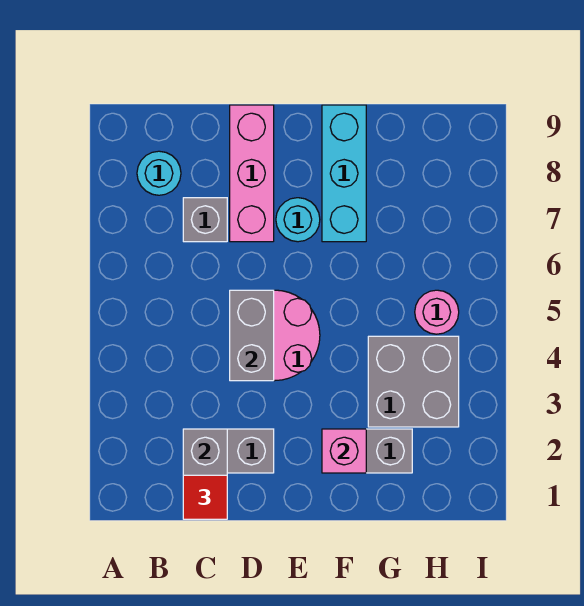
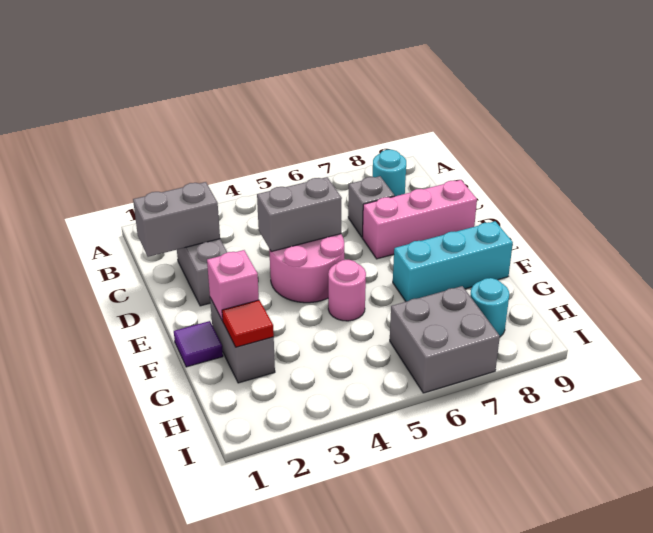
red 1x1 tile [183,475,227,519] -> red 1x1 tile moved to [222,300,274,347]
cyan 1x1 round brick [276,198,320,242] -> cyan 1x1 round brick moved to [470,278,509,337]
none -> purple 1x1 tile [174,321,223,367]
grey 2x2 brick [368,336,459,427] -> grey 2x2 brick moved to [390,286,500,393]
pink 1x1 round brick [415,290,459,334] -> pink 1x1 round brick moved to [328,260,366,321]

